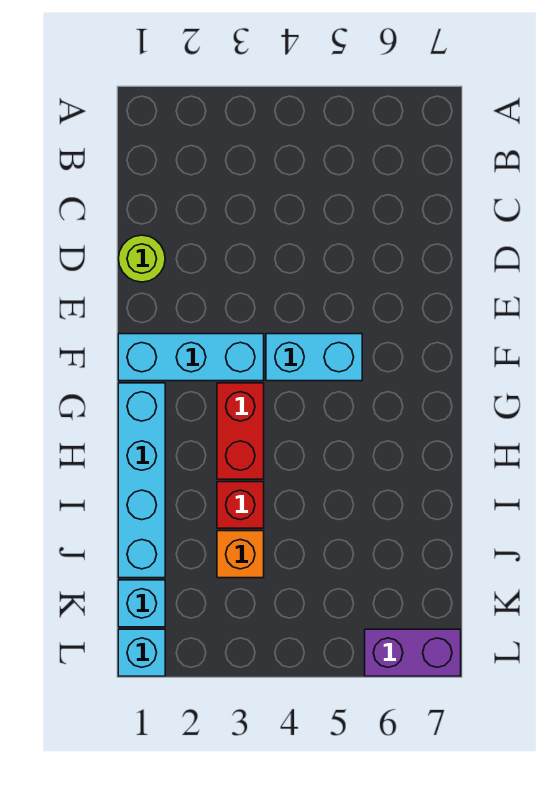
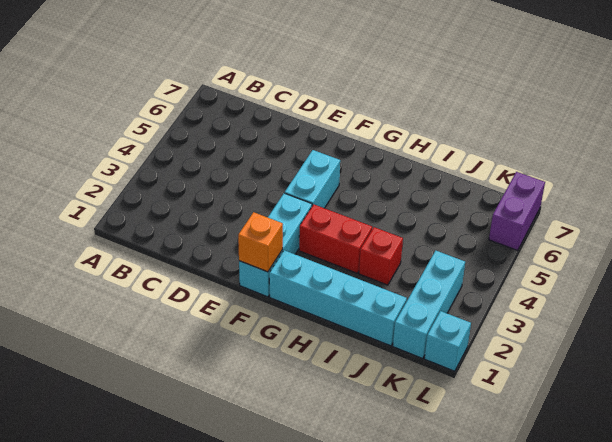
lime 1x1 round brick [118,235,165,282] -> none
orange 1x1 brick [217,531,264,578] -> orange 1x1 brick moved to [238,212,283,272]
cyan 1x1 brick [118,580,165,627] -> cyan 1x3 brick [393,251,465,359]

